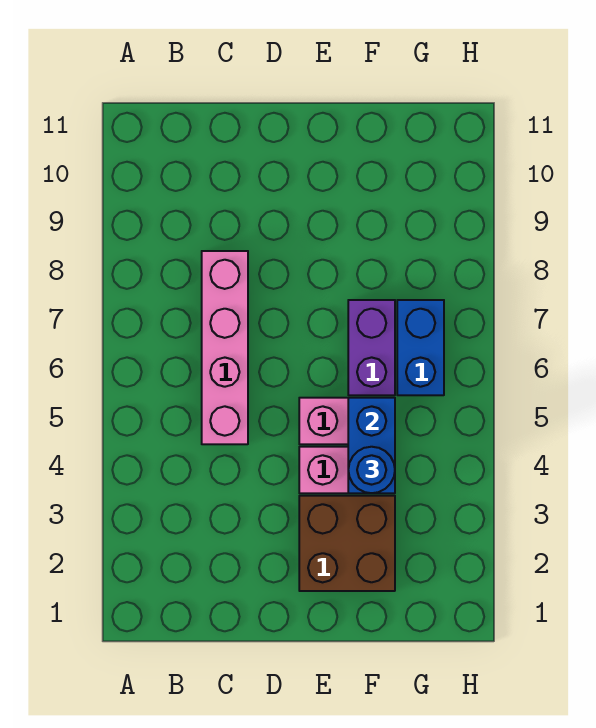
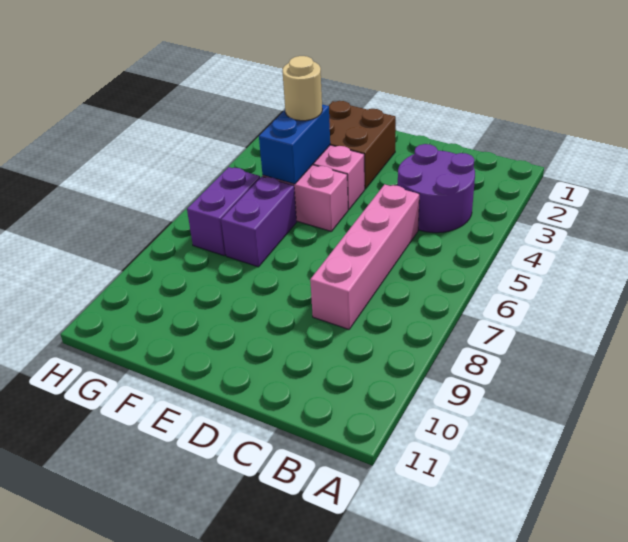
none -> purple 2x2 round brick [398,144,475,233]
blue 1x1 round brick [348,447,395,493] -> tan 1x1 round brick [283,56,322,121]
blue 1x2 brick [397,300,444,395] -> purple 1x2 brick [187,167,260,256]

